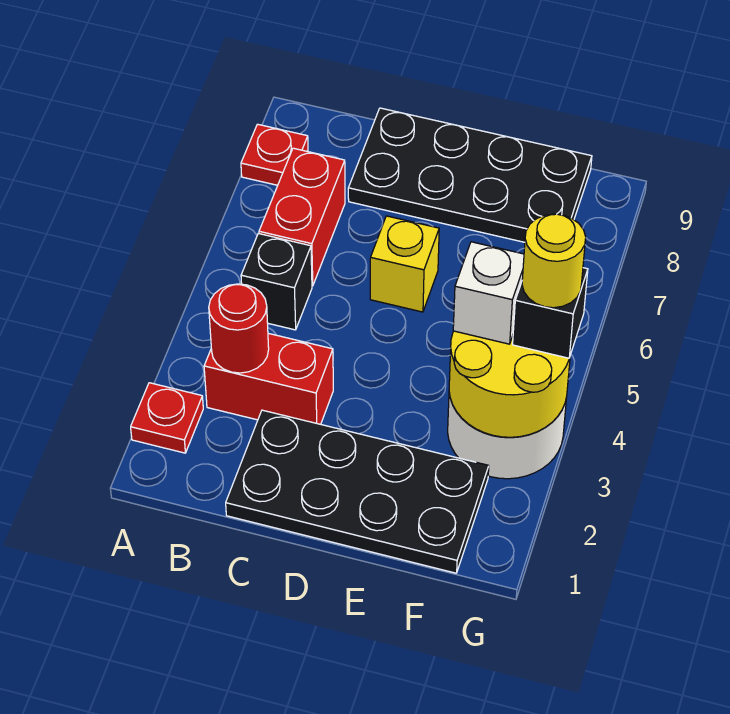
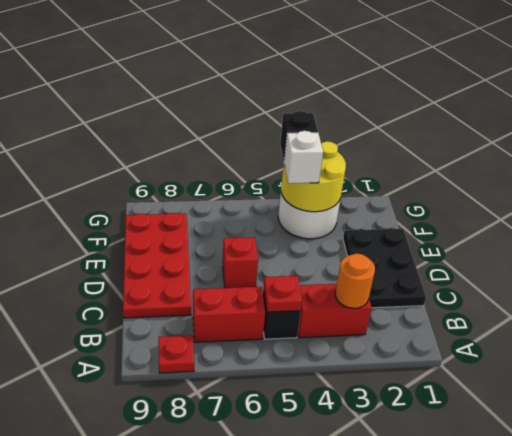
red 1x1 plate [131,383,203,453] -> red 1x1 plate moved to [264,276,302,312]
red 1x2 brick [204,333,333,424] -> red 1x2 brick turned to [298,284,372,338]
red 1x1 round brick [209,284,269,373] -> orange 1x1 round brick [335,254,375,308]
black 2x4 plate [226,410,489,573] -> black 2x3 plate [343,228,426,308]
black 2x4 plate [348,108,592,242] -> red 2x4 plate [123,213,191,318]
yellow 1x1 brick [370,216,439,312] -> red 1x1 brick [223,237,258,288]
yellow 1x1 round brick [522,214,586,308] -> none

